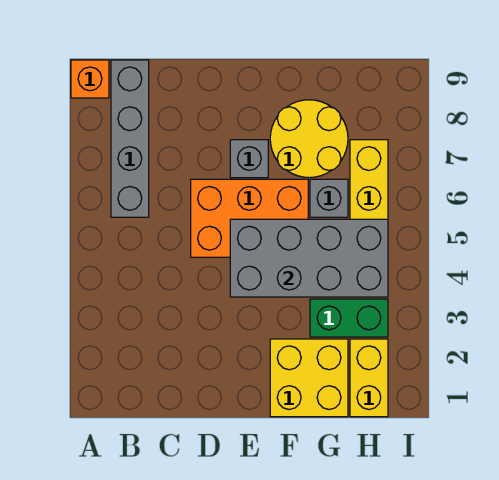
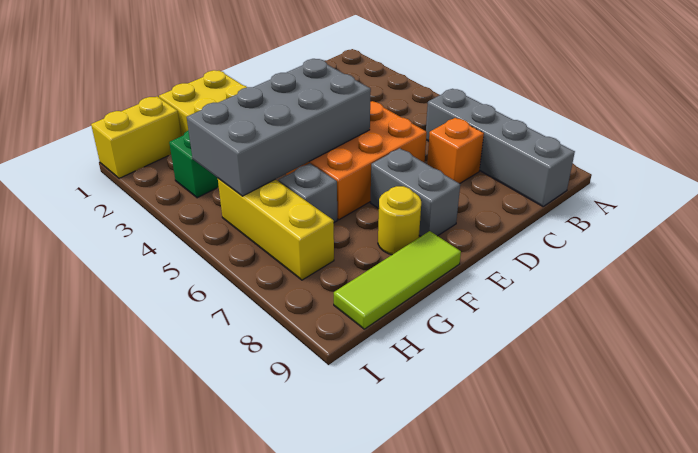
orange 1x1 brick [71,60,109,98] -> orange 1x1 brick moved to [427,118,484,184]
grey 1x1 brick [230,140,268,178] -> grey 1x2 brick [370,148,460,236]
yellow 2x2 round brick [270,100,348,178] -> yellow 1x1 round brick [378,186,421,255]
none -> lime 1x3 tile [334,231,461,329]
yellow 1x2 brick [350,339,388,417] -> yellow 1x2 brick turned to [91,96,181,178]

